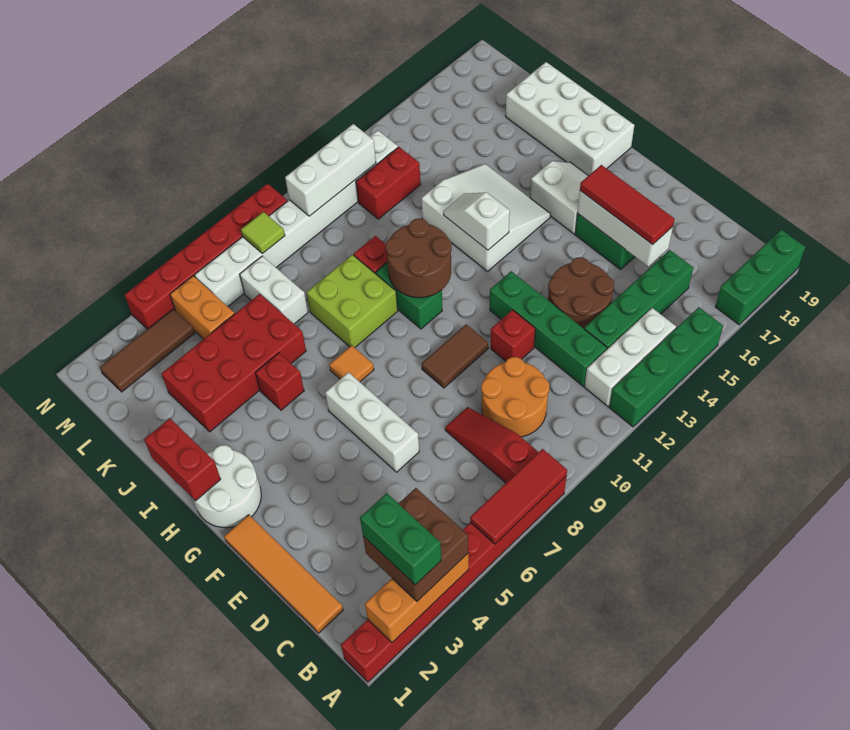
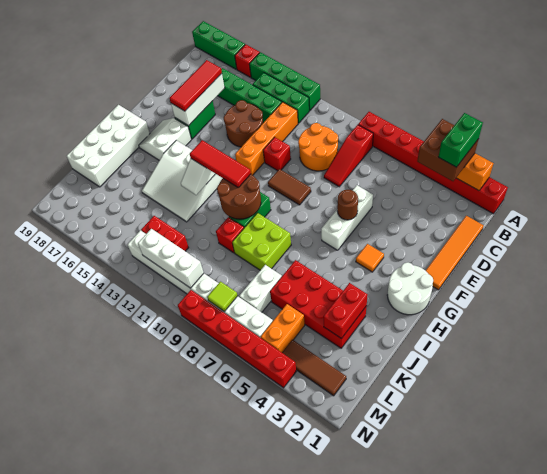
red 1x3 tile [470,449,567,544] -> red 1x3 tile moved to [190,140,251,187]
white 1x3 brick [584,308,676,406] -> green 1x3 brick [253,73,309,123]
green 1x4 brick [490,271,607,386] -> orange 1x4 brick [235,102,298,175]
none -> brown 1x1 round brick [337,190,358,220]
red 1x2 brick [144,418,221,501] -> red 1x2 brick moved to [324,283,367,339]
orange 1x1 tile [329,345,374,382] -> orange 1x1 tile moved to [356,244,384,272]
white 3x3 slope [421,164,550,271] -> white 3x3 slope turned to [142,140,223,222]
red 1x1 brick [255,353,304,410] -> red 1x1 brick moved to [235,44,260,77]

